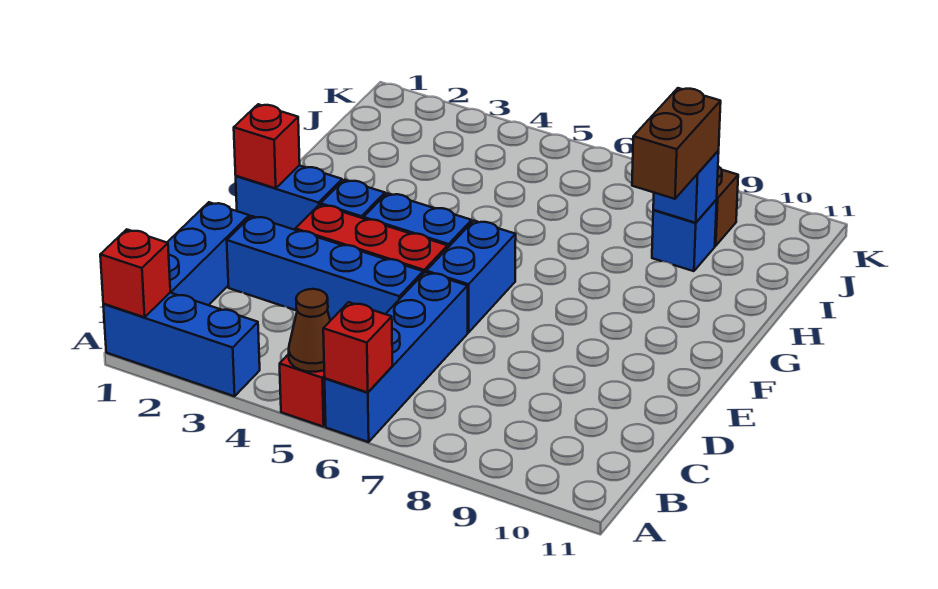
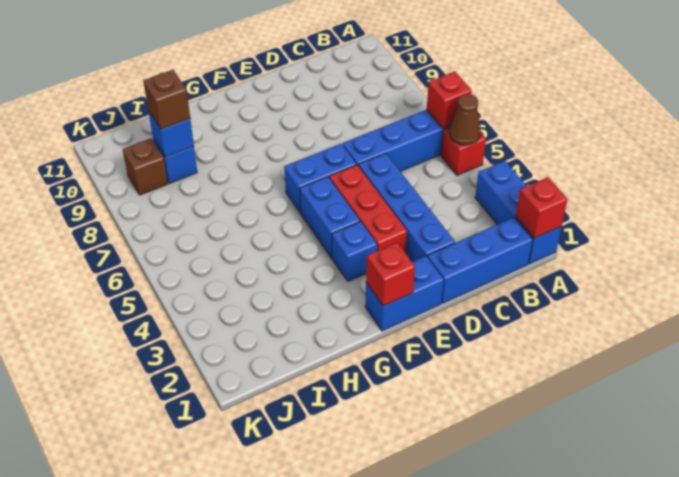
blue 1x2 brick [236,166,342,230] -> blue 1x2 brick turned to [365,256,444,331]
brown 1x2 brick [632,88,721,199] -> brown 1x1 brick [143,70,190,129]

